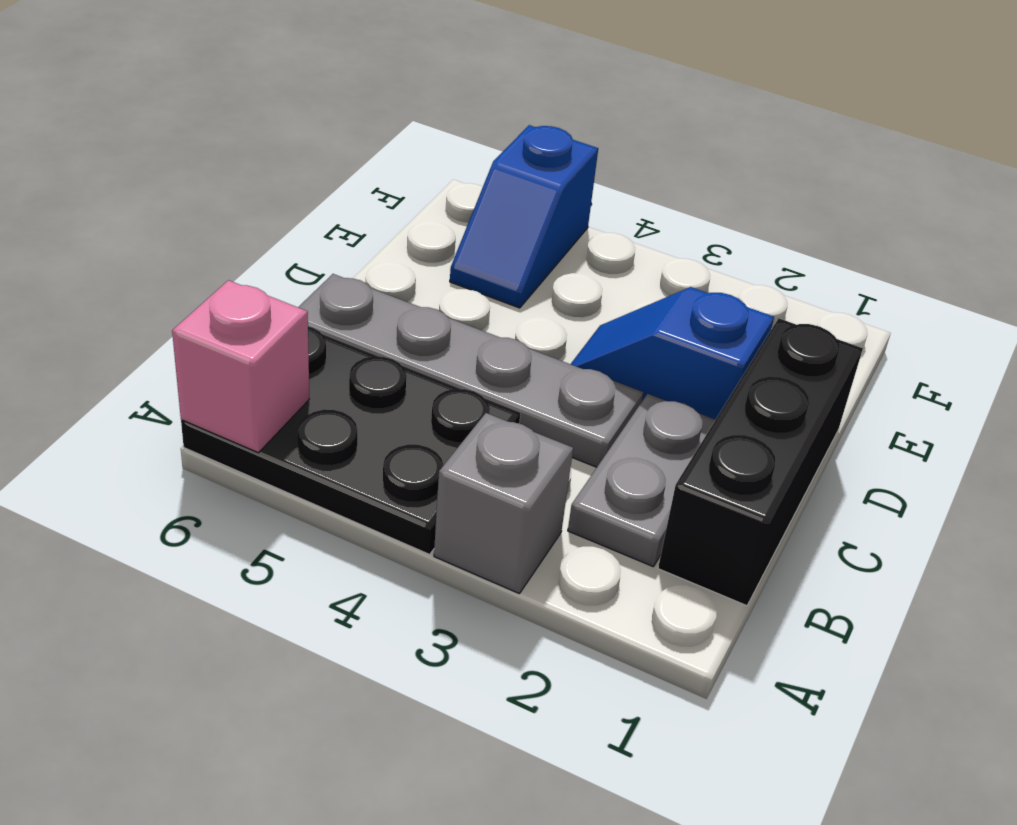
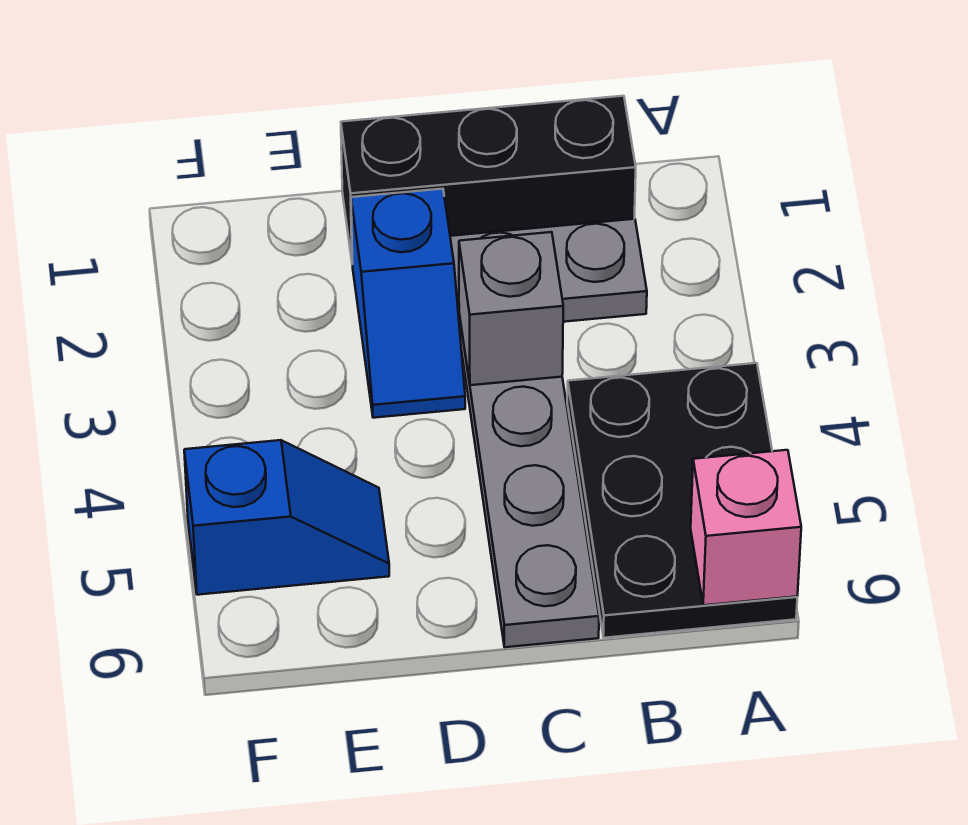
grey 1x1 brick [434,413,573,594] -> grey 1x1 brick moved to [459,232,563,385]

